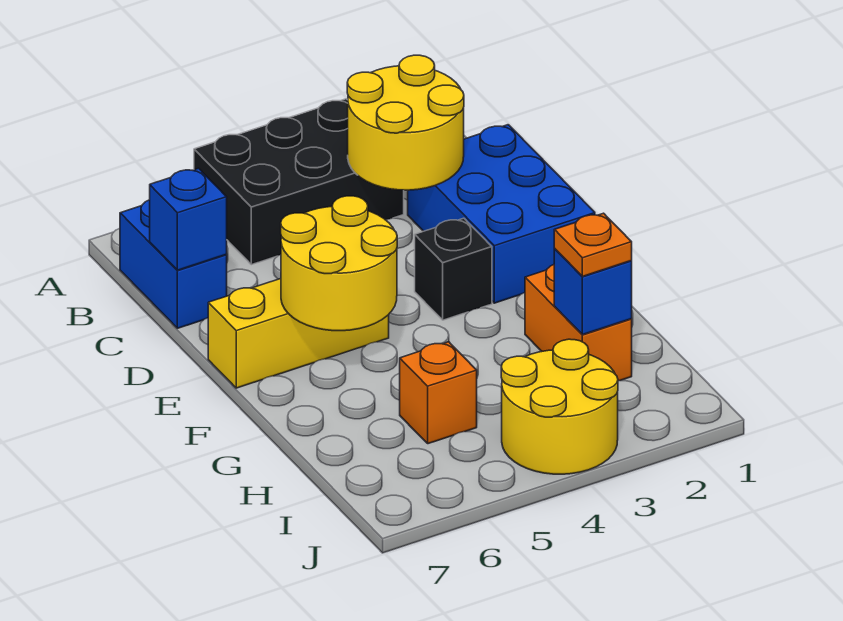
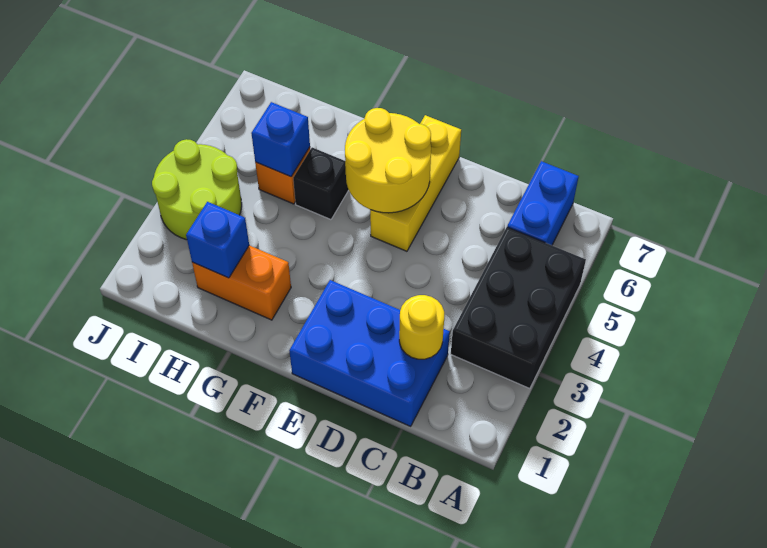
yellow 2x2 round brick [347,55,464,190] -> yellow 1x1 round brick [399,295,444,359]
blue 1x2 brick [120,200,227,328] -> blue 1x2 brick turned to [507,161,579,245]
blue 1x1 brick [150,168,227,270] -> blue 1x1 brick moved to [251,102,310,177]
black 1x1 brick [415,218,492,320] -> black 1x1 brick moved to [293,147,349,220]
orange 1x1 plate [554,213,632,277] -> none
yellow 2x2 round brick [501,339,618,474] -> lime 2x2 round brick [152,139,242,240]

